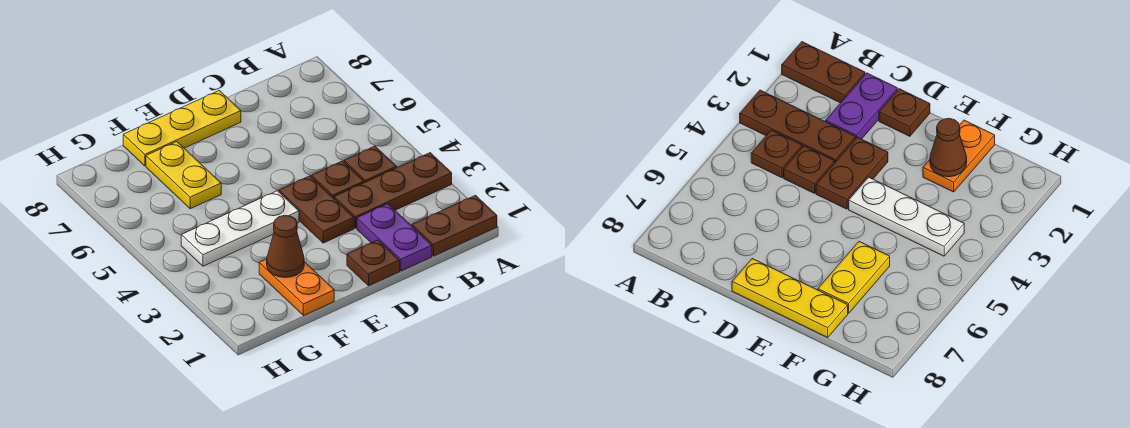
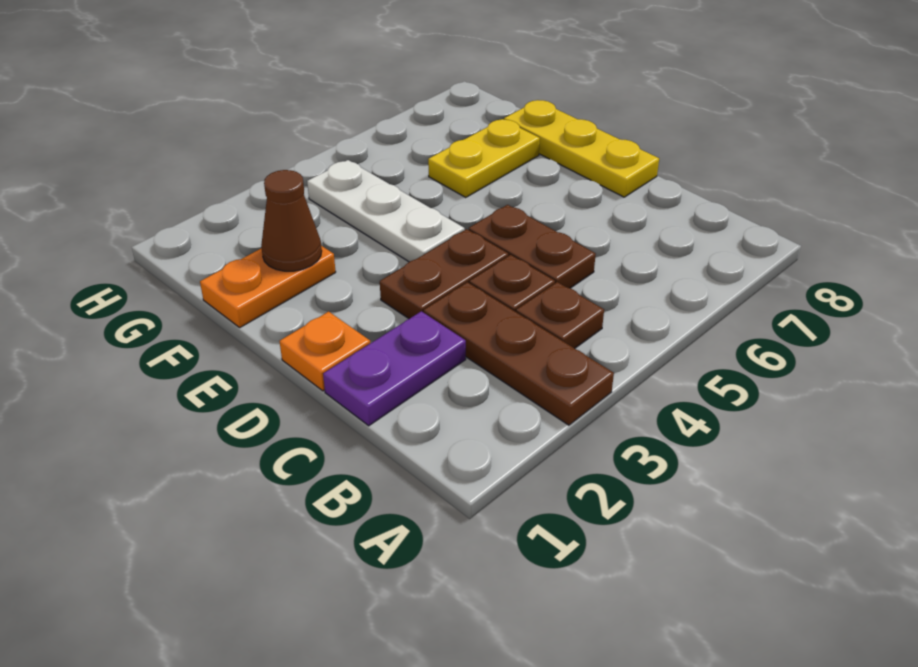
brown 1x2 plate [412,195,497,256] -> brown 1x2 plate moved to [469,205,596,288]
brown 1x1 plate [347,240,400,286] -> orange 1x1 plate [279,312,370,391]

